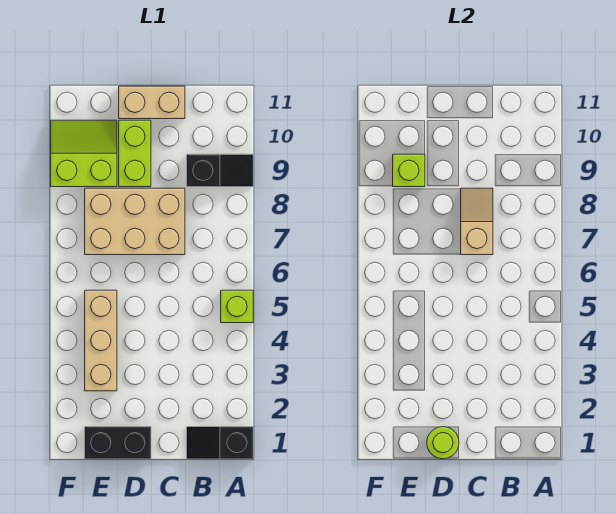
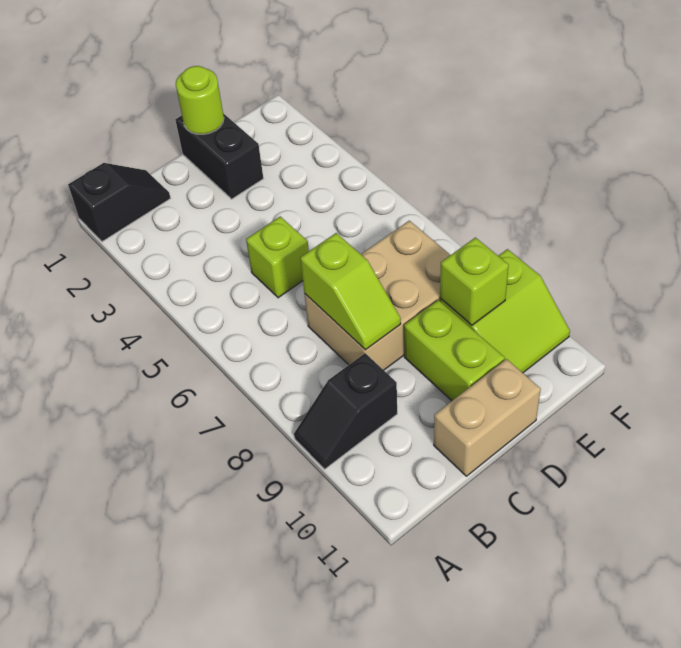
lime 1x1 brick [221,290,253,323] -> lime 1x1 brick moved to [246,217,309,298]
tan 1x2 slope [461,188,493,255] -> lime 1x2 slope [300,233,401,350]
black 1x2 brick [85,427,151,459] -> black 1x2 brick turned to [175,113,263,199]
tan 1x3 brick [85,290,117,391] -> none

